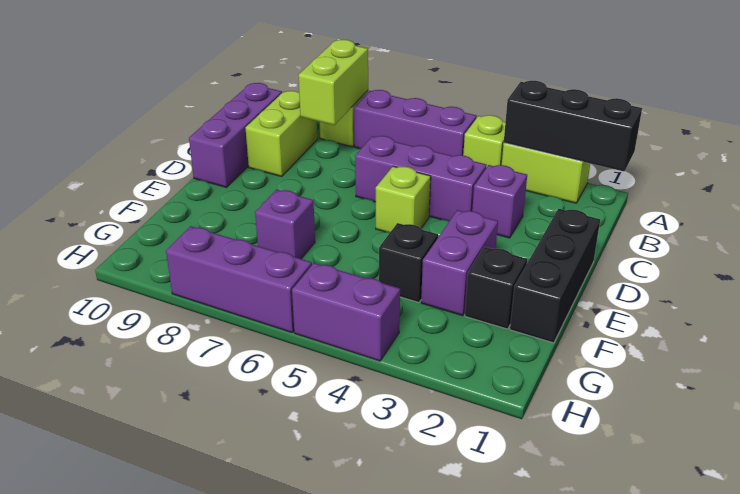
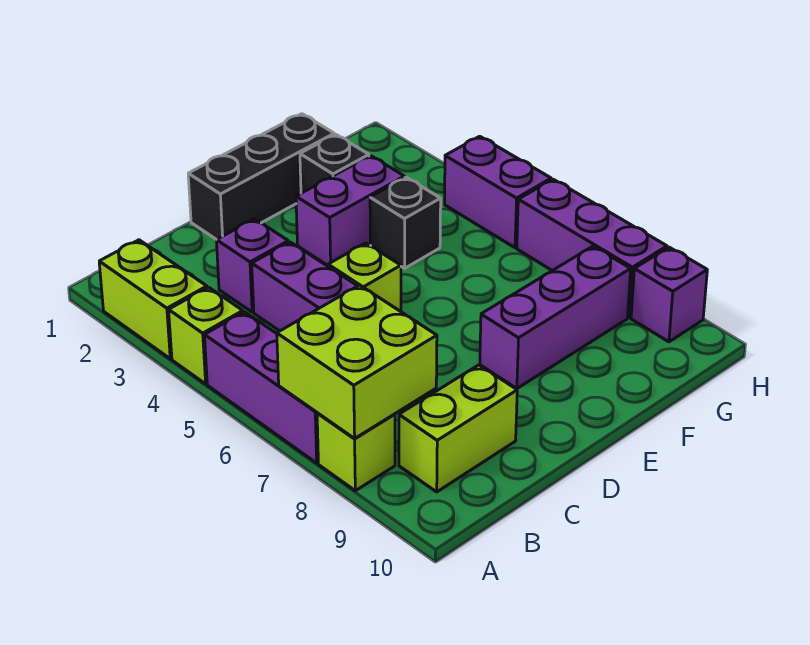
black 1x3 brick [504,81,642,171] -> none
lime 1x2 brick [299,40,368,125] -> lime 2x2 brick [277,285,437,438]
purple 1x3 brick [189,83,282,187] -> purple 1x3 brick moved to [480,246,631,389]
purple 1x1 brick [255,190,315,259] -> purple 1x1 brick moved to [631,247,707,342]

